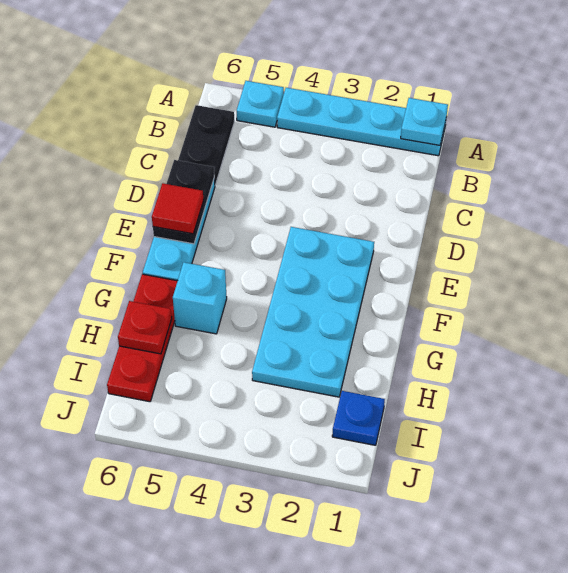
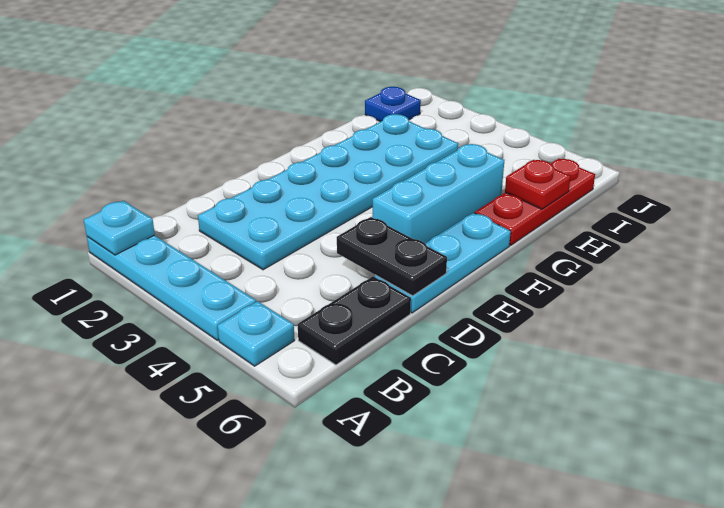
black 1x2 plate [153,160,214,244] -> black 1x2 plate turned to [337,217,447,296]
cyan 2x4 plate [252,227,374,397] -> cyan 2x6 plate [198,114,458,270]
red 1x1 tile [152,183,204,234] -> none
cyan 1x1 brick [173,262,227,334] -> cyan 1x3 brick [372,144,504,243]

